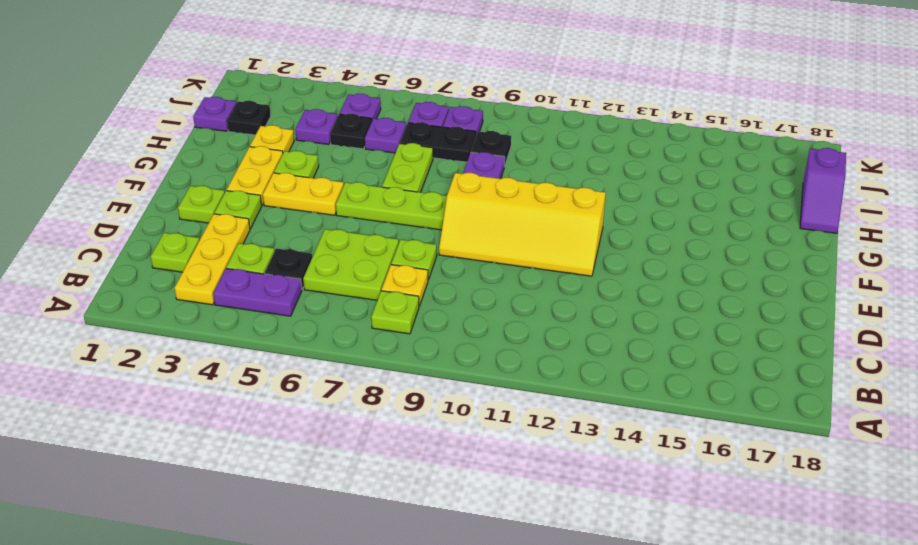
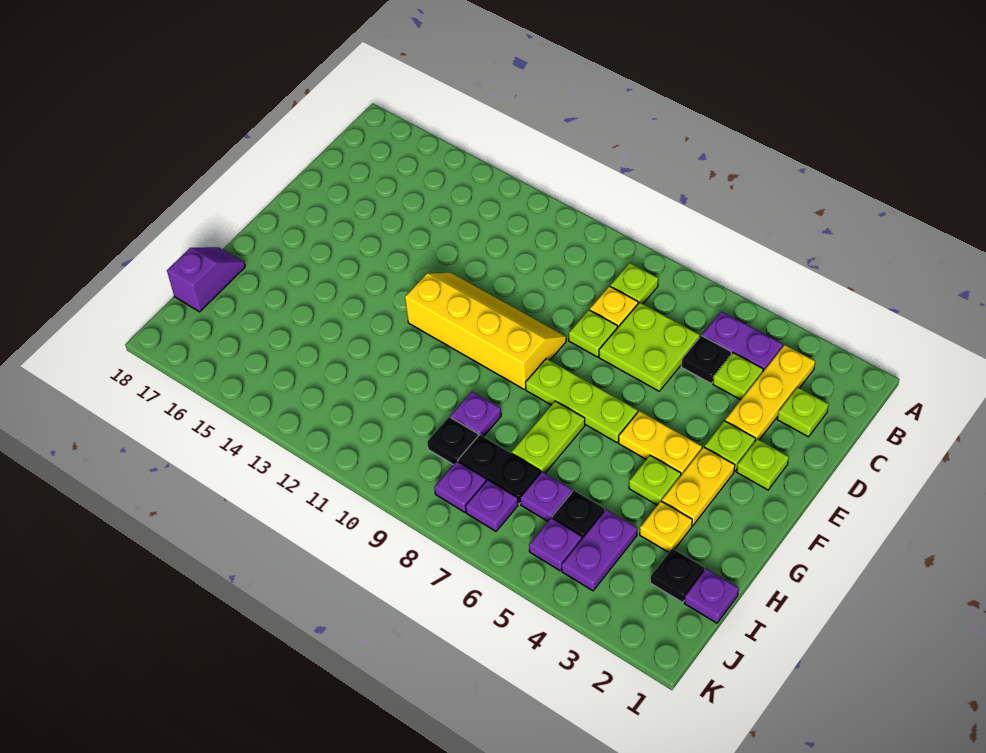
purple 1x1 plate [295,109,338,144] -> purple 1x2 plate [562,510,637,591]

